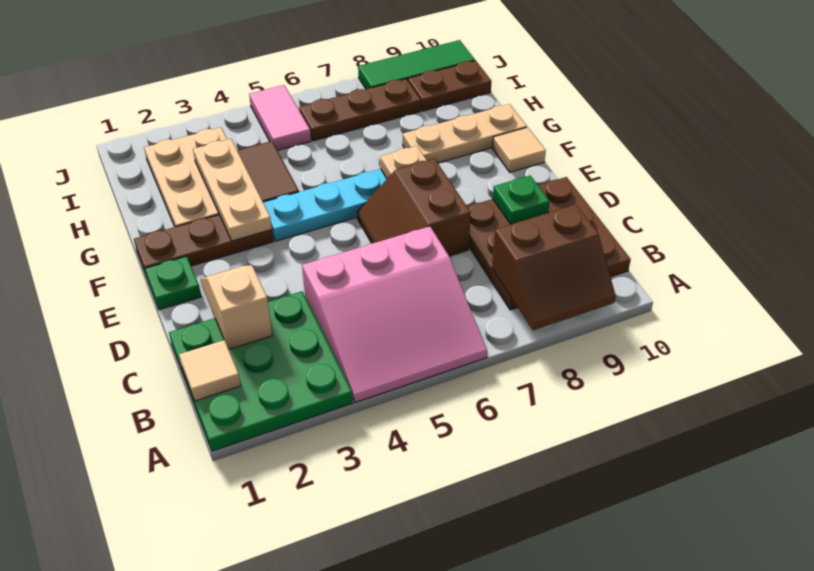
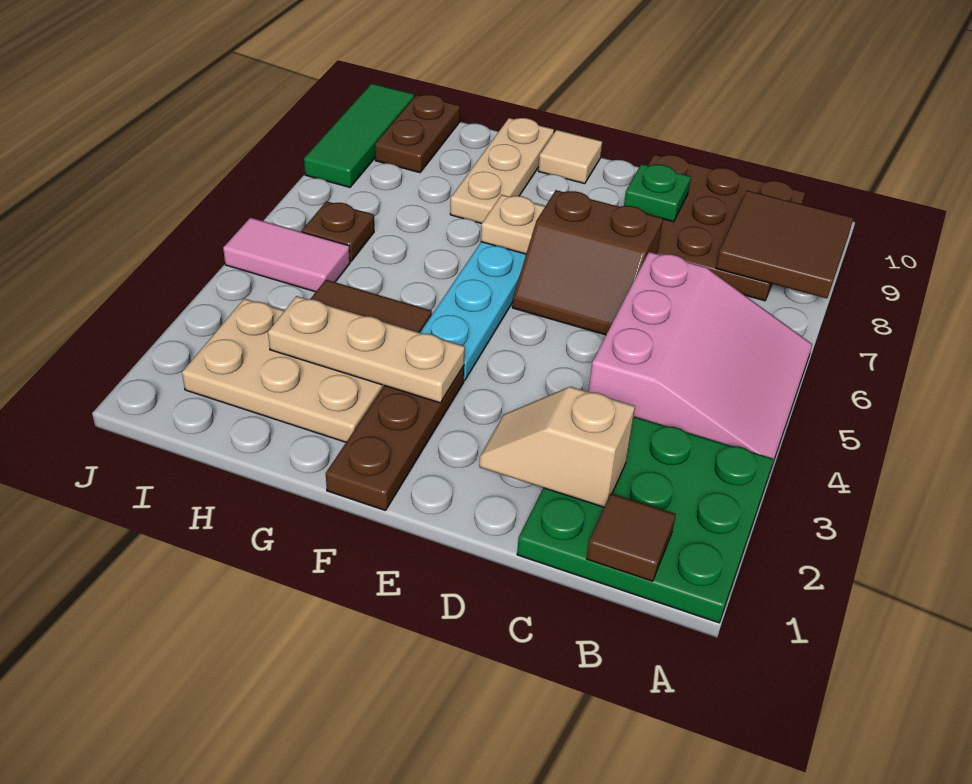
brown 2x2 slope [492,205,616,330] -> brown 2x2 tile [716,191,853,298]
tan 1x1 tile [179,340,241,401] -> brown 1x1 tile [587,493,676,581]
green 1x1 plate [145,256,201,310] -> none
brown 1x3 plate [299,79,421,141] -> brown 1x1 plate [302,201,374,261]

